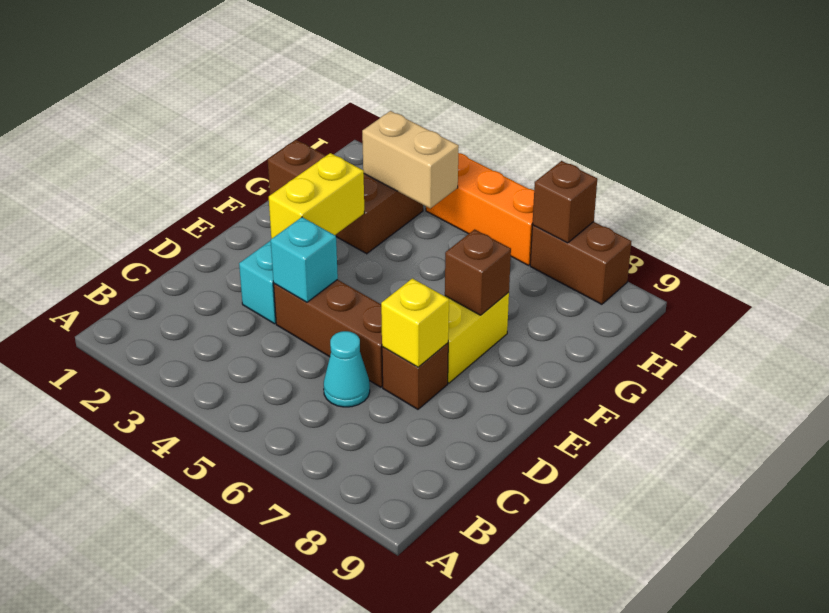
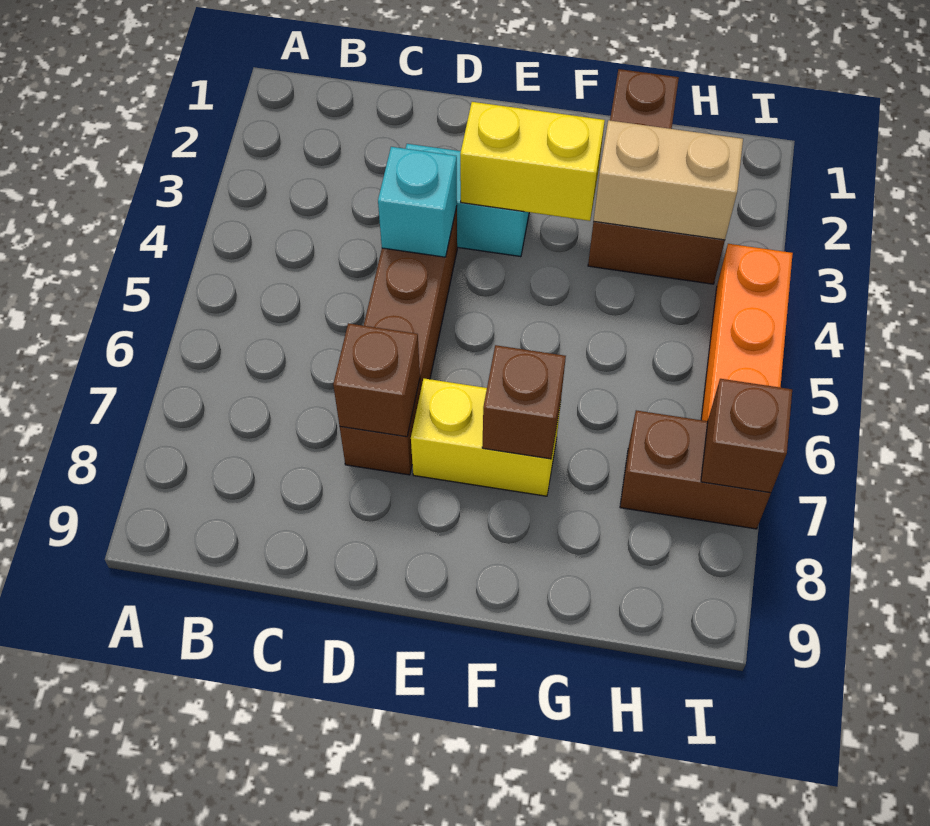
cyan 1x1 cone [324,331,370,407] -> none
yellow 1x1 brick [381,278,449,367] -> brown 1x1 brick [333,323,420,437]
tan 1x2 brick [362,111,459,208] -> tan 1x2 brick turned to [594,120,743,240]
brown 1x2 brick [530,222,632,304] -> brown 1x2 brick turned to [620,410,771,529]

